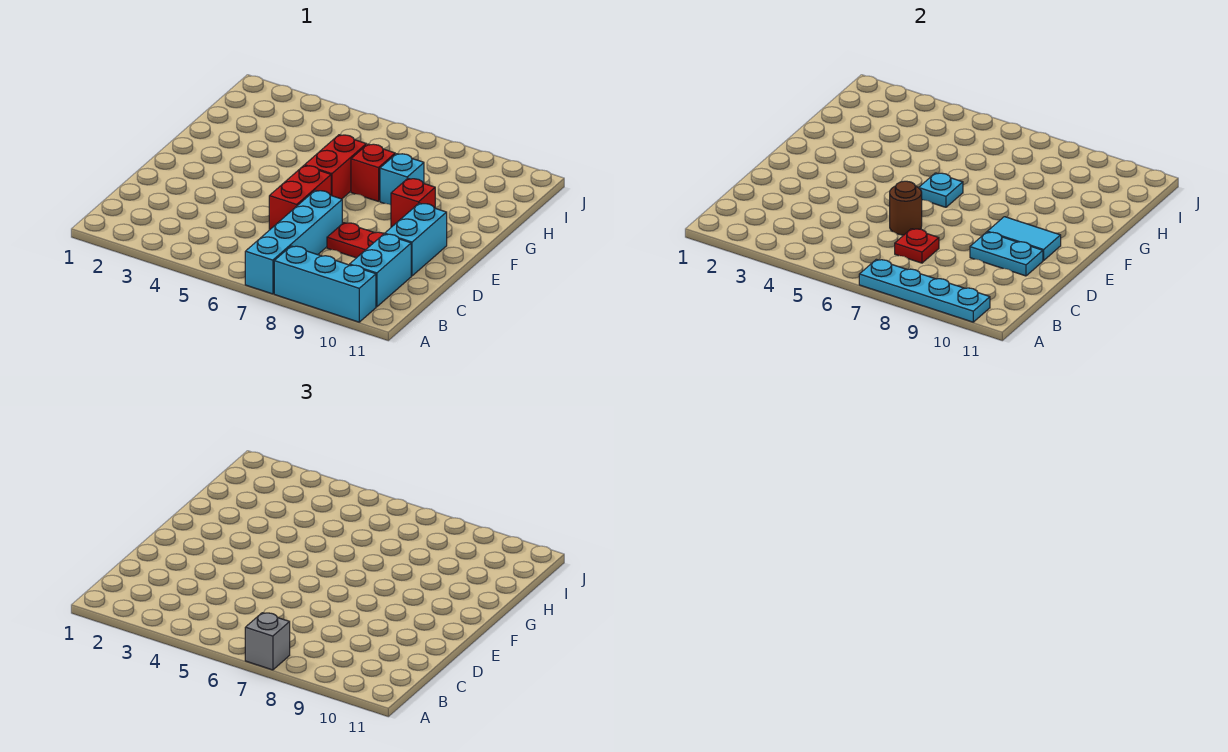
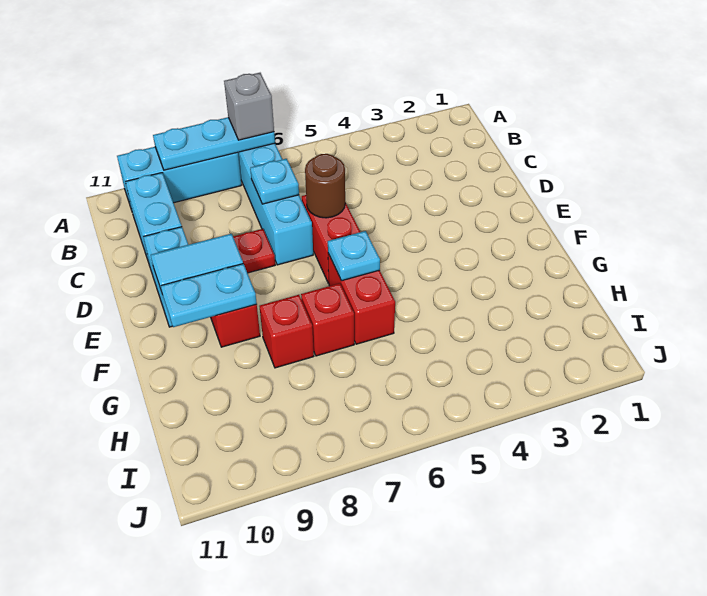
cyan 1x4 plate [859,259,990,322] -> cyan 1x3 plate [153,117,275,170]
red 1x1 plate [895,229,939,263] -> cyan 1x1 plate [250,159,299,204]
cyan 1x2 plate [970,232,1043,276] -> cyan 1x2 plate moved to [161,264,257,327]
cyan 1x1 brick [380,154,424,205] -> red 1x1 brick [260,295,314,368]

